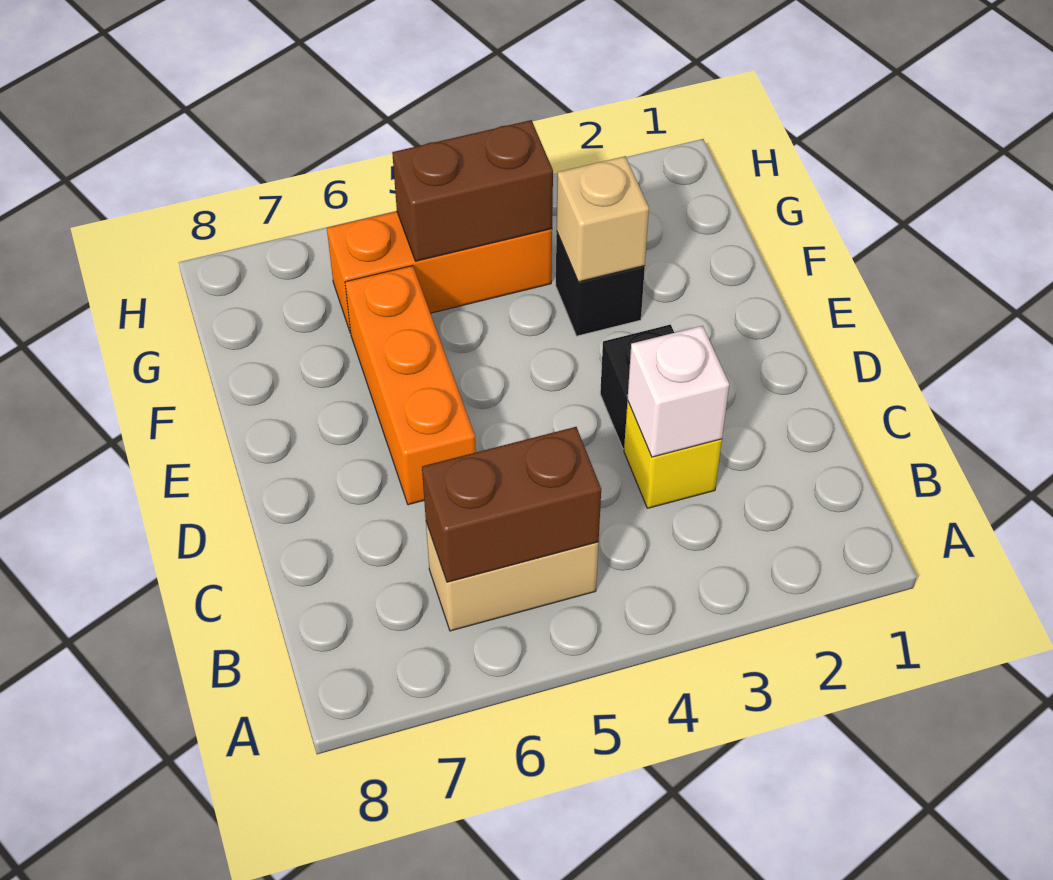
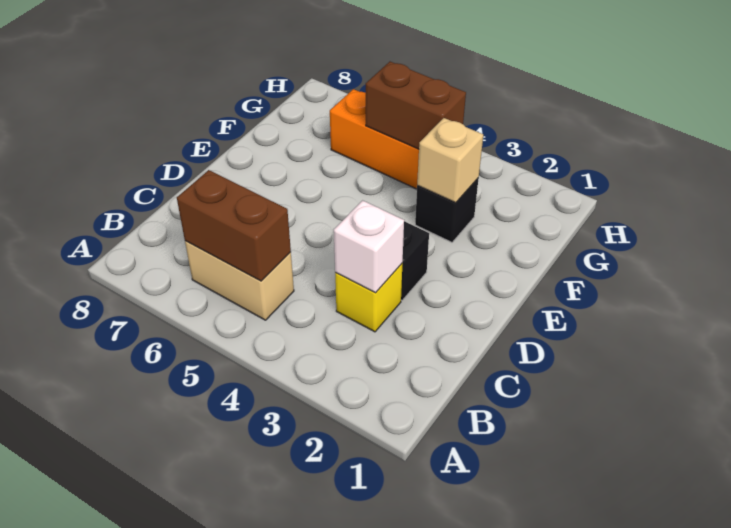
orange 1x3 brick [345,266,476,505] -> none

